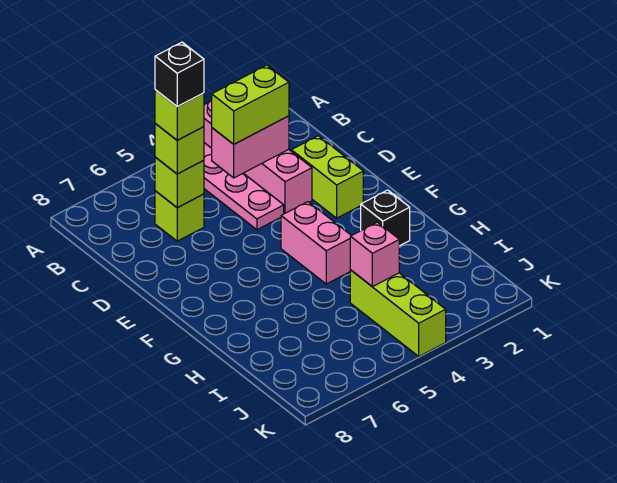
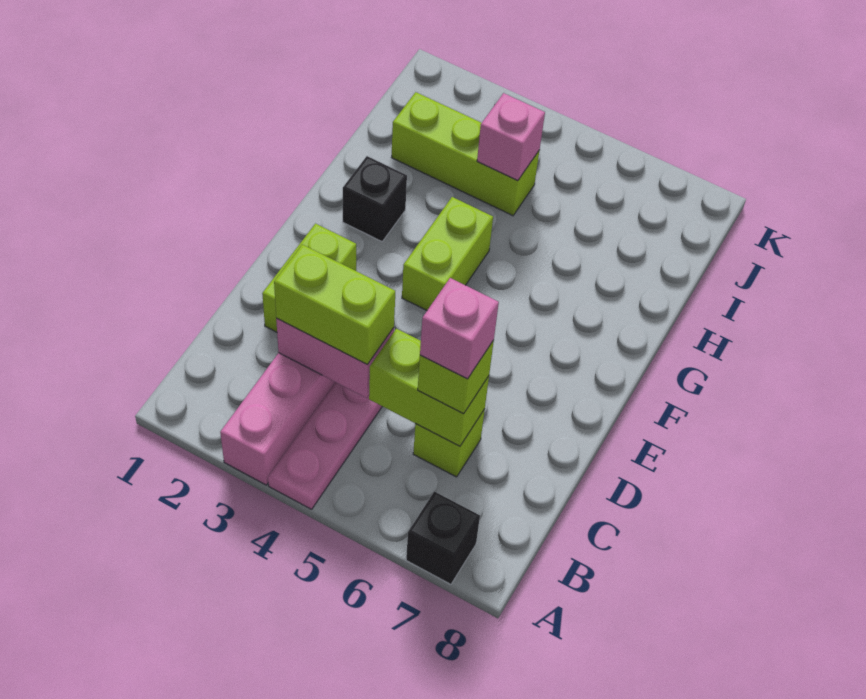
lime 1x1 brick [155,157,204,208] -> lime 1x2 brick [369,329,489,446]
lime 1x1 brick [155,90,204,140] -> pink 1x1 brick [420,278,499,379]
black 1x1 brick [155,42,204,107] -> black 1x1 brick moved to [406,491,480,584]
pink 1x2 brick [281,202,351,284] -> lime 1x2 brick [402,197,493,310]
lime 1x3 brick [350,270,446,356] -> lime 1x3 brick turned to [392,92,540,216]

